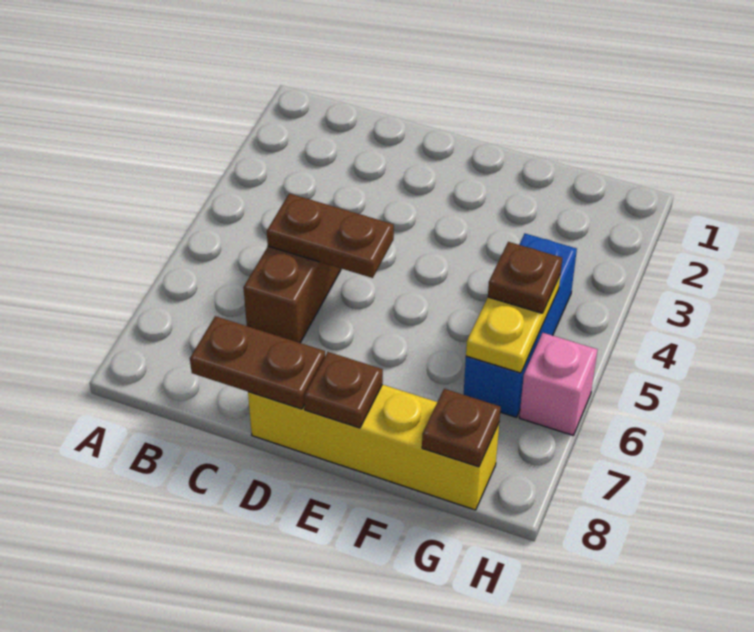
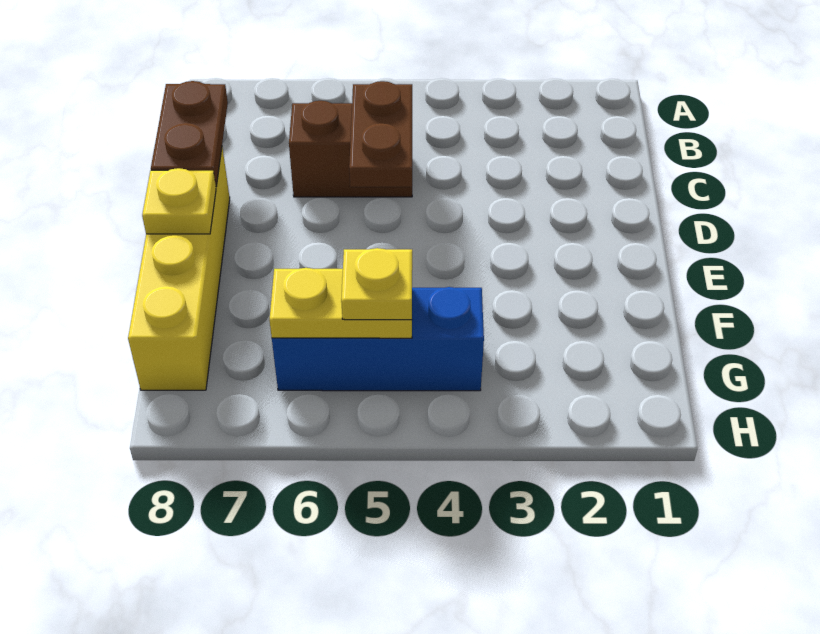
brown 1x1 plate [304,352,383,428] -> yellow 1x1 plate [142,168,216,234]
brown 1x1 plate [488,242,562,313] -> yellow 1x1 plate [341,248,412,320]
brown 1x1 plate [422,389,501,467] -> none
pink 1x1 brick [519,333,598,435] -> none

